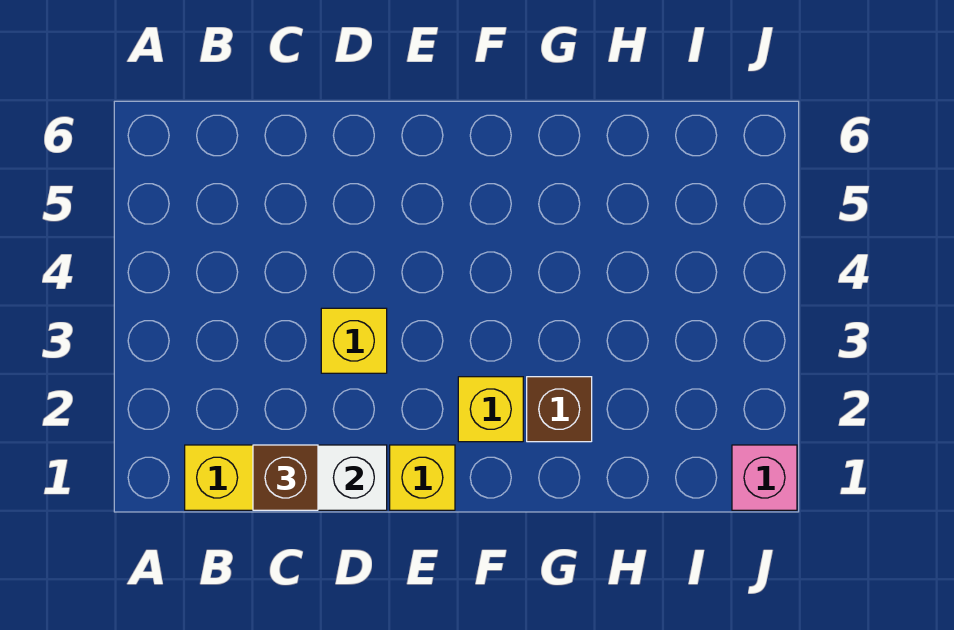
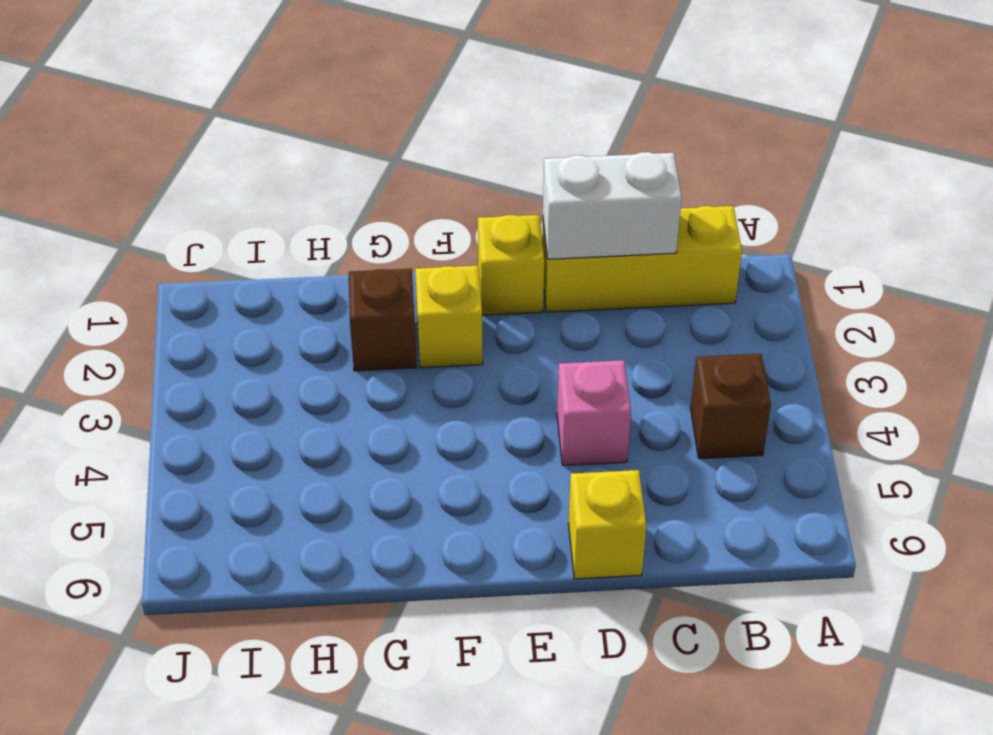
brown 1x1 brick [253,445,318,510] -> brown 1x1 brick moved to [691,354,771,459]
yellow 1x1 brick [321,308,387,373] -> yellow 1x1 brick moved to [568,470,646,579]
pink 1x1 brick [732,445,797,510] -> pink 1x1 brick moved to [557,360,631,466]

